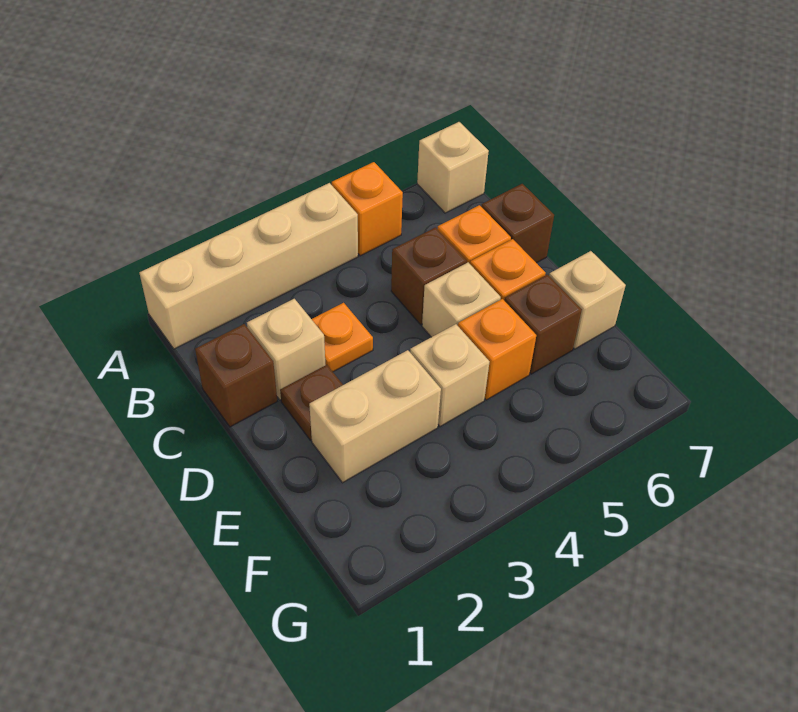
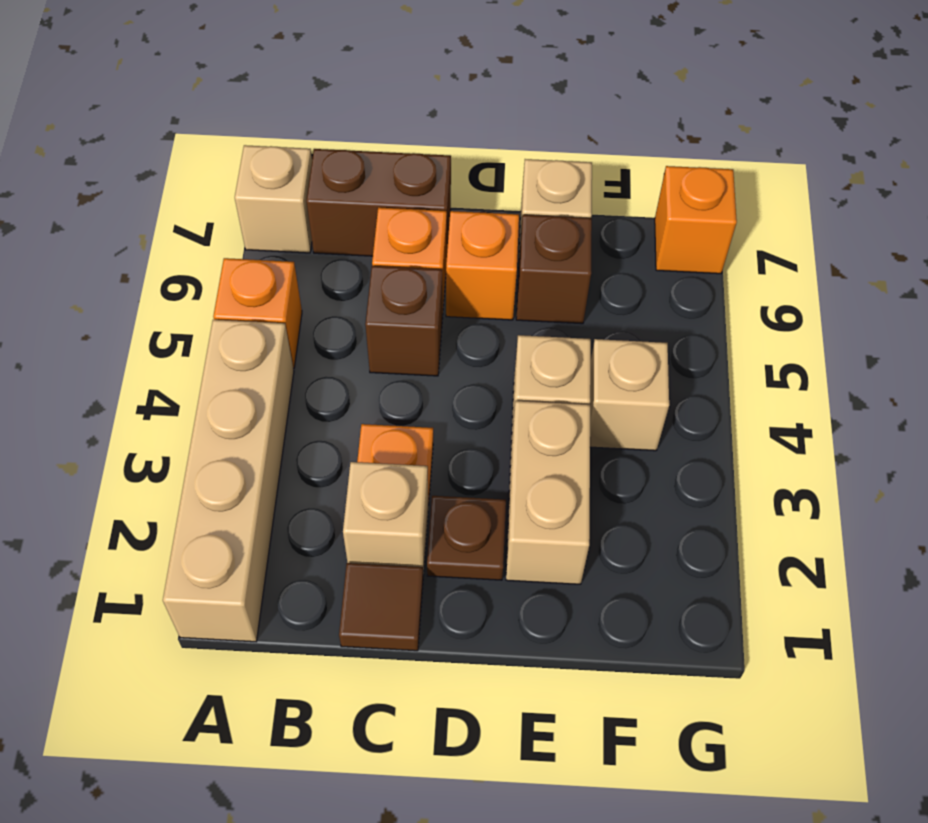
brown 1x1 brick [195,324,277,427] -> brown 1x1 tile [339,563,423,651]
brown 1x1 brick [481,184,554,263] -> brown 1x2 brick [306,149,451,256]
tan 1x1 brick [422,262,501,337] -> tan 1x1 brick moved to [590,339,669,451]
orange 1x1 brick [458,299,536,400] -> orange 1x1 brick moved to [655,166,737,274]

